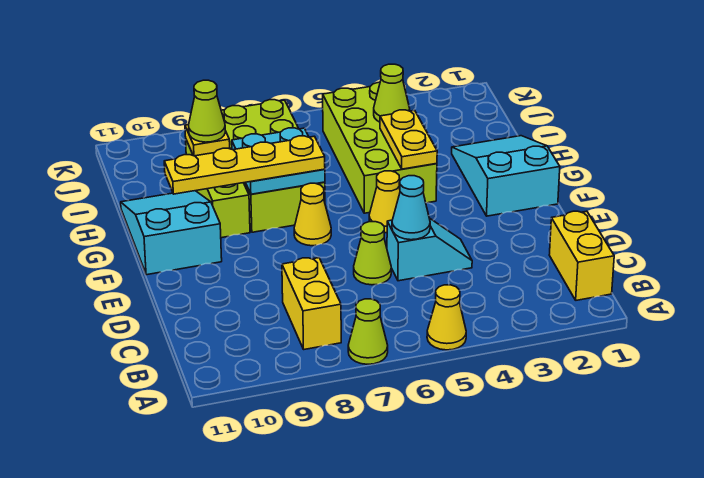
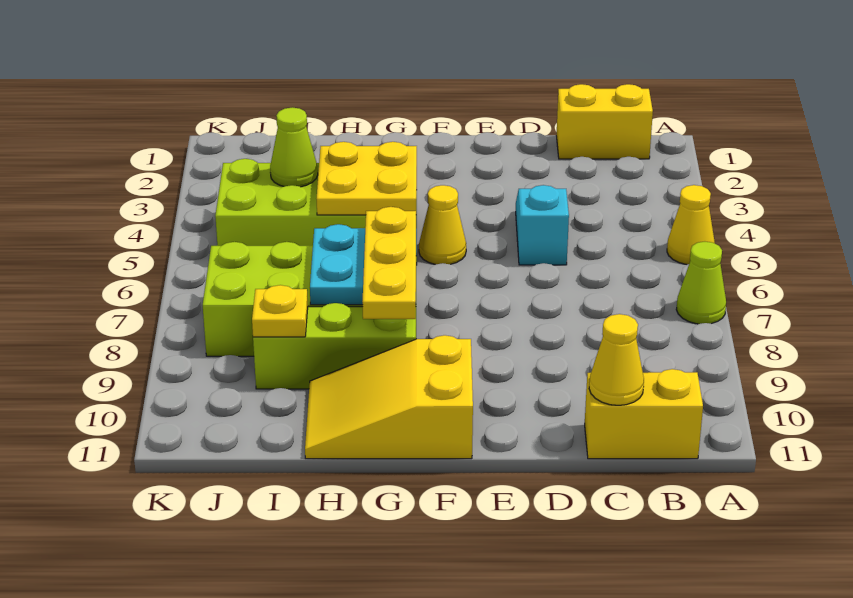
yellow 1x2 brick [282,258,341,349] -> yellow 1x2 brick moved to [585,369,703,459]
cyan 1x1 cone [392,176,430,240] -> none
lime 1x1 cone [354,222,391,285] -> none
cyan 2x3 slope [452,136,560,216] -> none
yellow 1x1 cone [294,183,331,246] -> yellow 1x1 cone moved to [589,314,644,405]
cyan 2x3 slope [121,191,222,275] -> yellow 2x3 slope [305,335,473,459]
yellow 1x2 plate [380,110,437,169] -> yellow 2x2 plate [317,142,417,215]
yellow 1x4 plate [164,136,325,194] -> yellow 1x3 plate [363,207,416,319]
lime 1x1 cone [189,80,225,142] -> none

